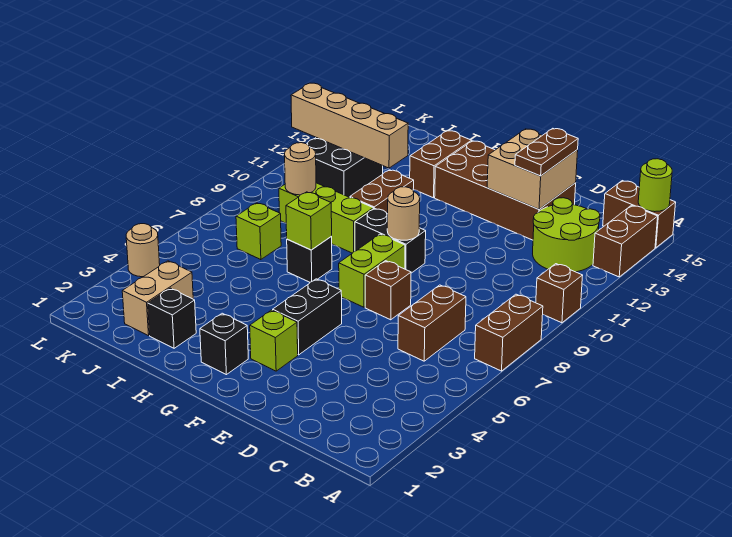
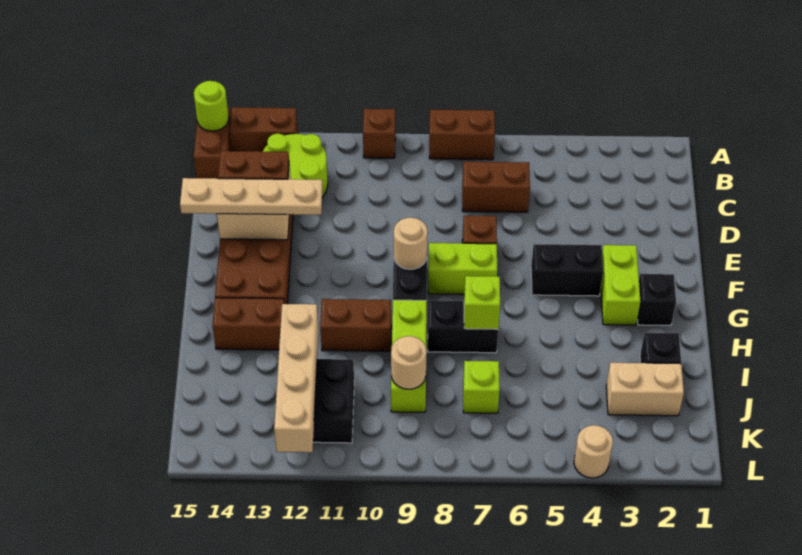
none -> tan 1x4 plate [180,178,323,215]
lime 1x1 brick [250,310,298,371] -> lime 1x2 brick [601,245,640,325]
black 1x1 brick [287,237,332,282] -> black 1x2 brick [428,300,498,353]

